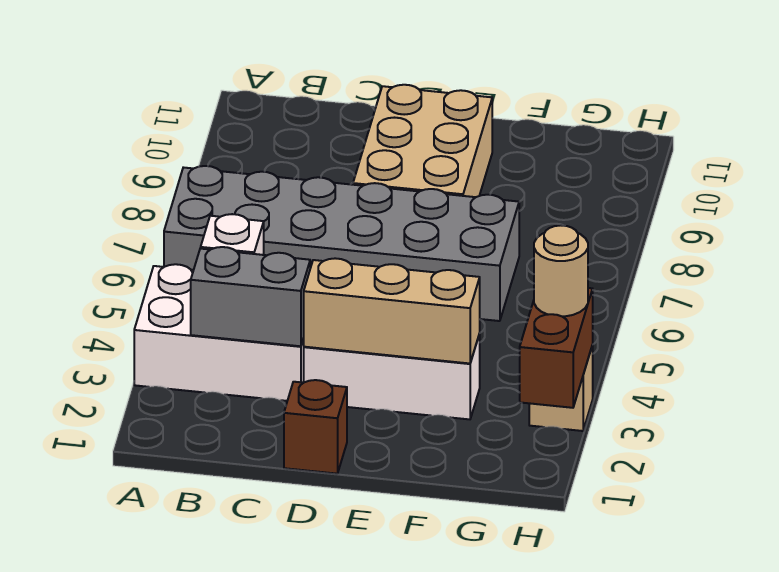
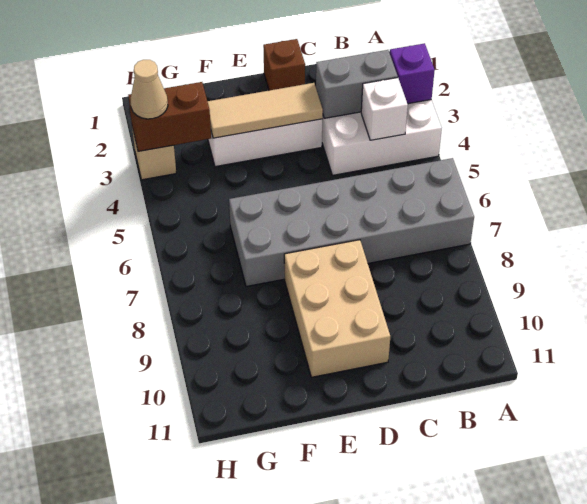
none -> purple 1x1 brick [390,43,435,104]
tan 1x3 brick [303,258,480,363] -> tan 1x3 tile [208,83,323,138]
brown 1x2 brick [520,288,593,408] -> brown 1x2 brick turned to [128,82,211,151]
tan 1x1 round brick [534,226,588,316] -> tan 1x1 cone [131,60,168,119]

